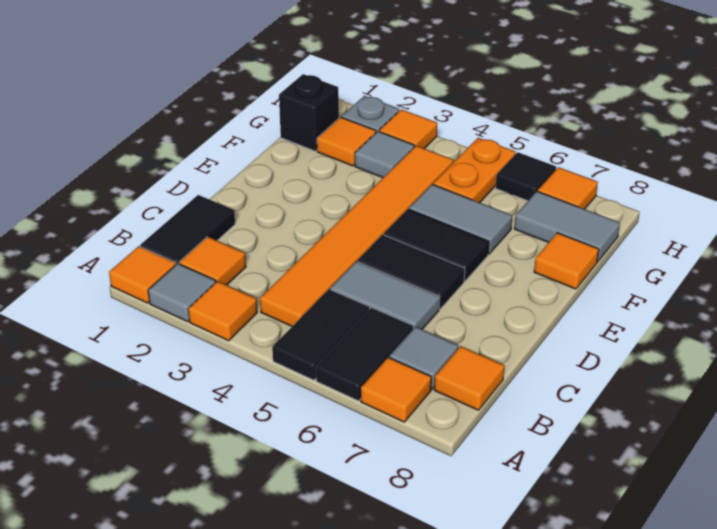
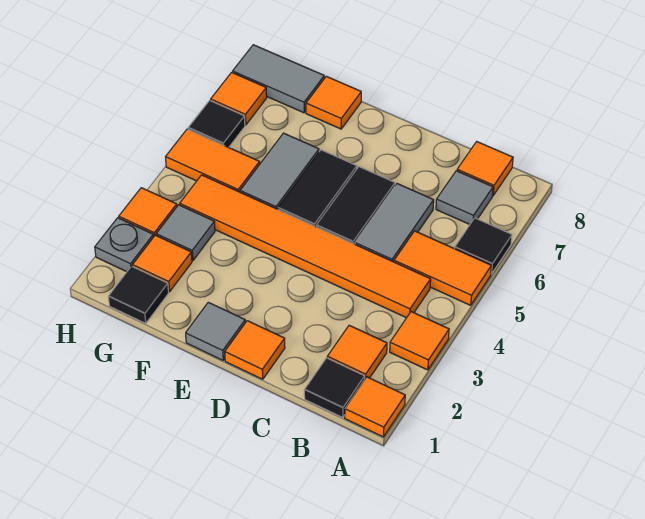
grey 1x1 tile [148,263,216,322] -> grey 1x1 tile moved to [186,302,245,360]
black 1x2 tile [272,289,370,380] -> orange 1x2 tile [394,231,491,305]
black 1x2 tile [316,308,413,401] -> black 1x1 tile [455,218,512,274]
orange 1x1 tile [361,357,431,422] -> orange 1x1 tile moved to [225,321,285,379]
black 1x2 tile [140,195,235,264] -> black 1x1 tile [304,358,365,418]
black 1x1 brick [279,74,339,151] -> black 1x1 tile [108,266,169,323]
orange 1x2 plate [433,138,516,203] -> orange 1x2 tile [166,129,260,192]
grey 1x2 tile [514,191,620,262] -> grey 1x2 tile turned to [233,45,324,113]

